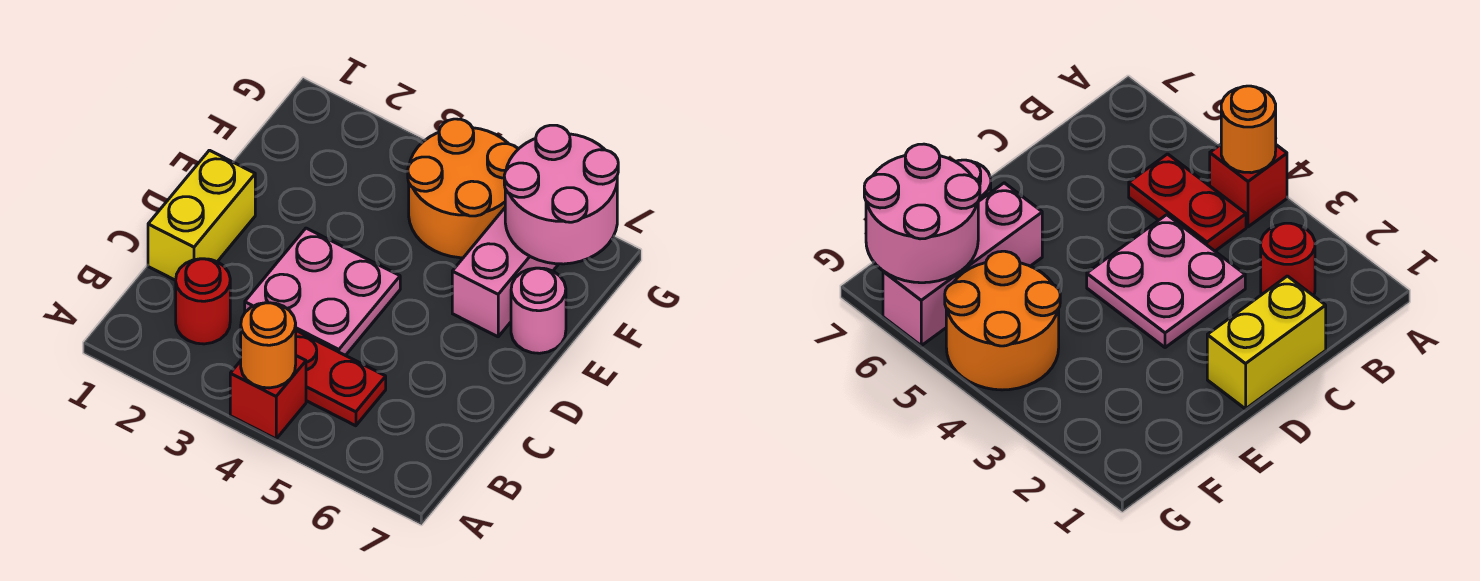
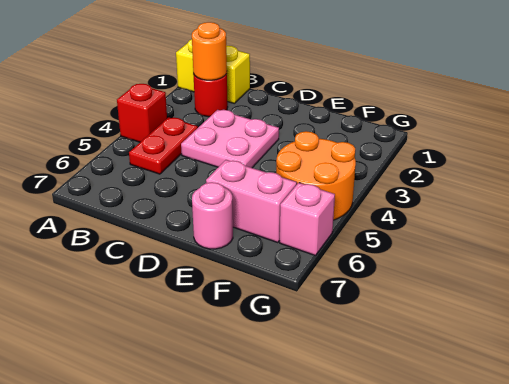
orange 1x1 round brick [241,303,296,388] -> orange 1x1 round brick moved to [192,22,227,80]
yellow 1x2 brick [148,150,255,280] -> yellow 1x2 brick moved to [176,39,250,103]
pink 2x2 round brick [504,125,618,264] -> none

